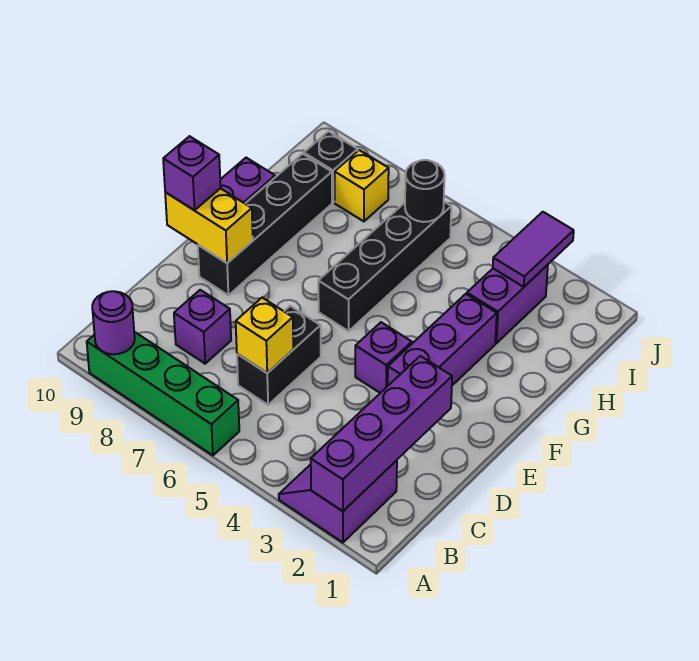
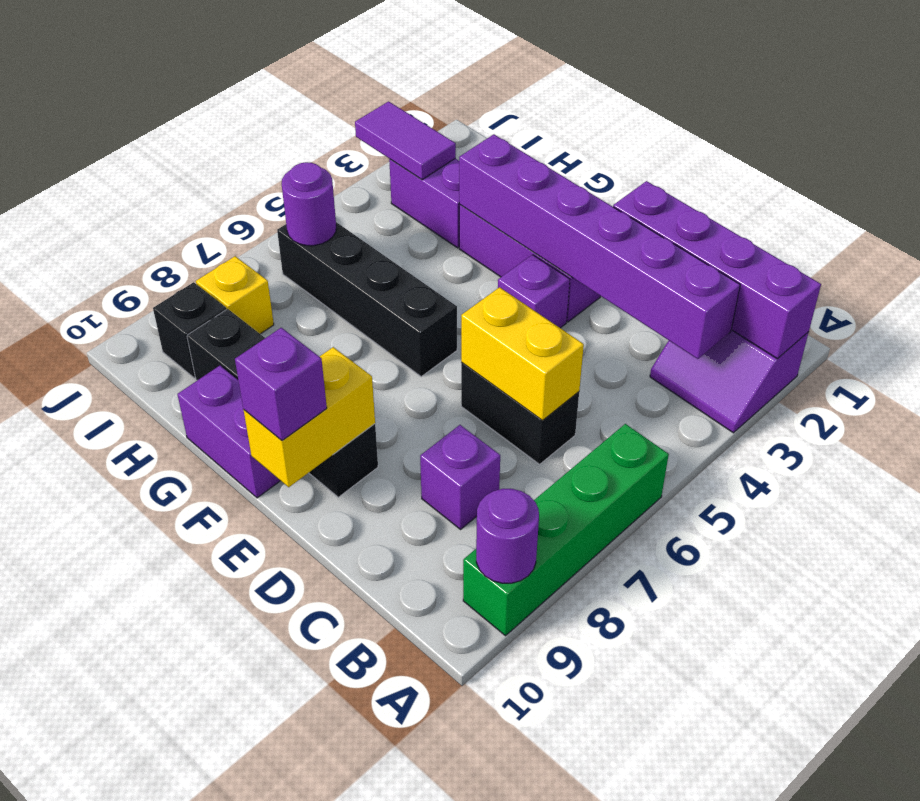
none -> purple 1x6 brick [459,134,740,359]
yellow 1x1 brick [236,298,293,373] -> yellow 1x2 brick [461,287,584,420]
black 1x1 round brick [405,160,445,222] -> purple 1x1 round brick [282,162,336,246]

